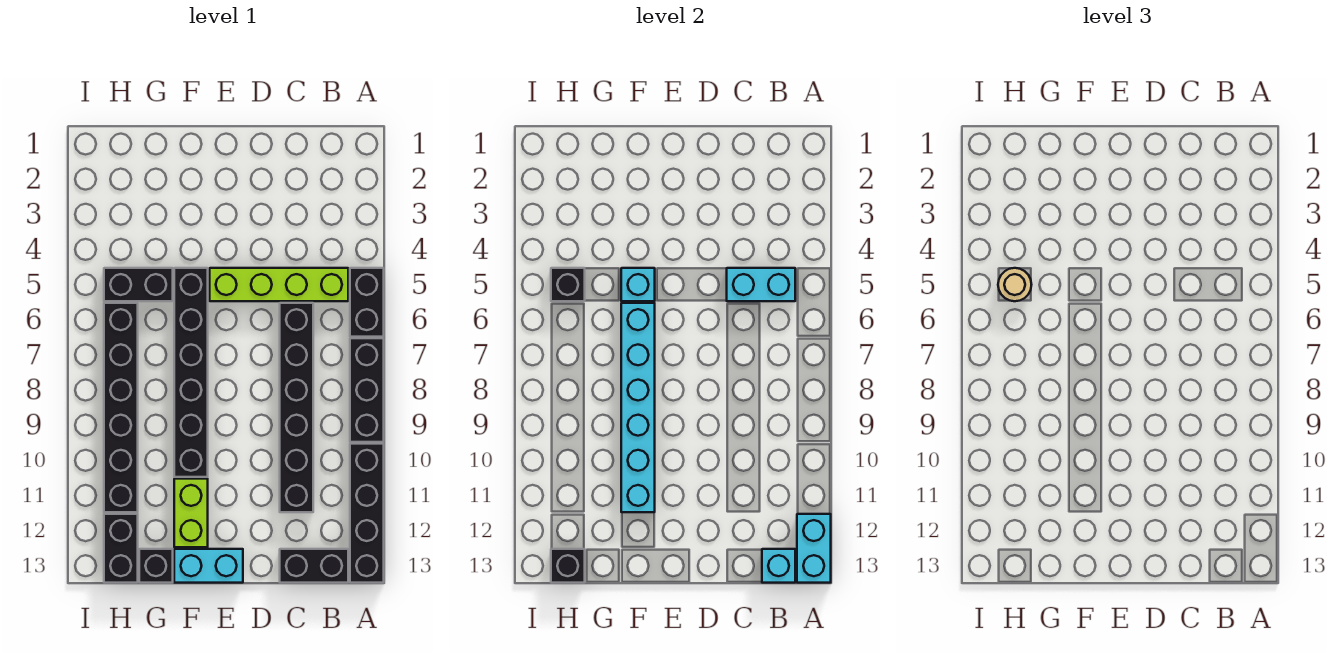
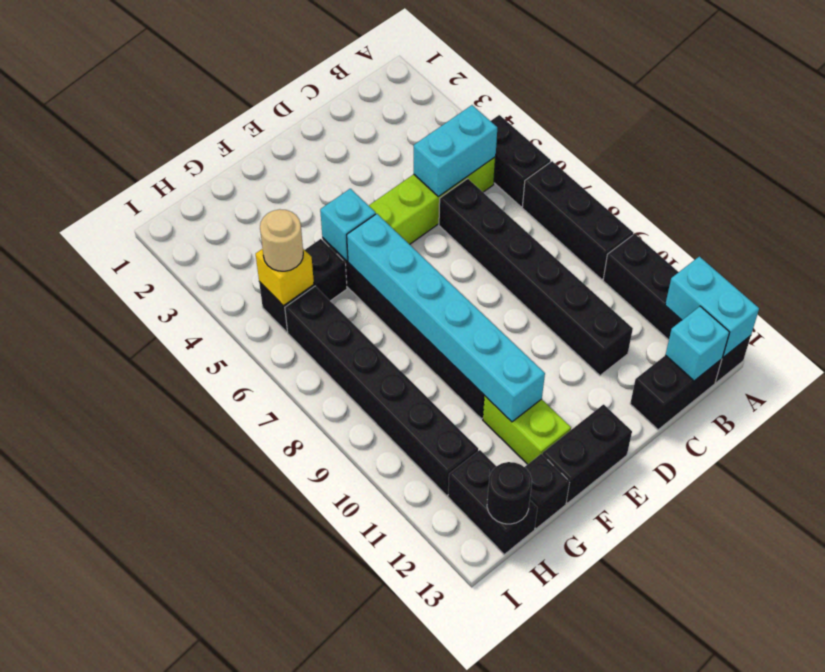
cyan 1x2 brick [174,549,243,583] -> black 1x2 brick [542,405,632,503]
black 1x1 brick [551,268,585,301] -> yellow 1x1 brick [256,249,314,306]
black 1x1 brick [551,549,585,583] -> black 1x1 round brick [487,462,532,524]

